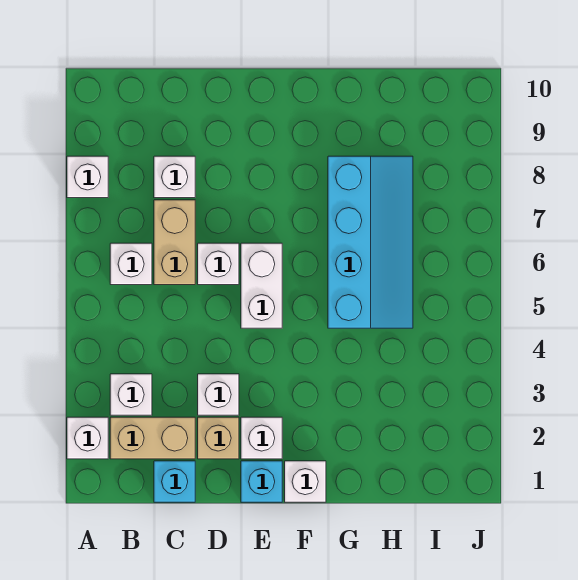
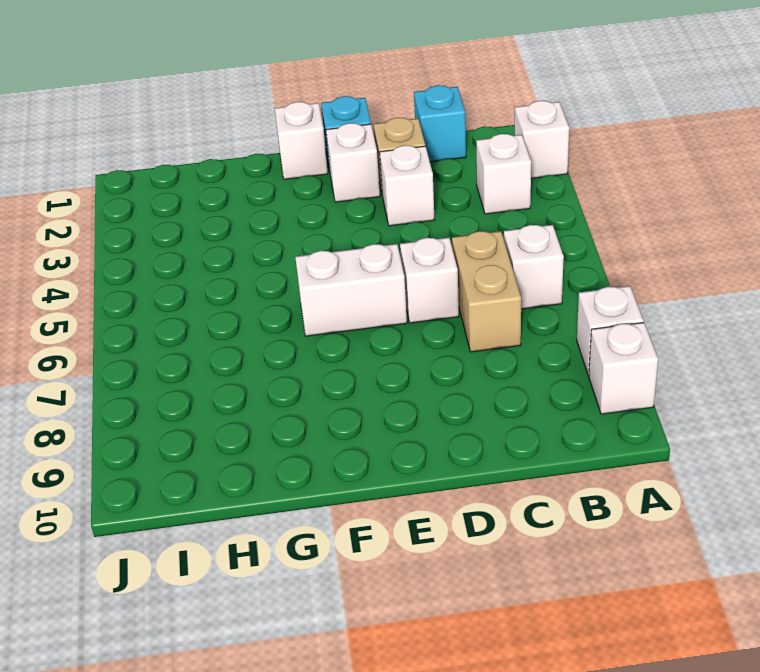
tan 1x2 brick [110,417,195,459] -> none
white 1x1 brick [154,156,195,198] -> white 1x1 brick moved to [589,323,658,414]
white 1x2 brick [241,243,282,328] -> white 1x2 brick turned to [295,244,407,336]
cyan 2x4 slope [328,156,413,328] -> none

